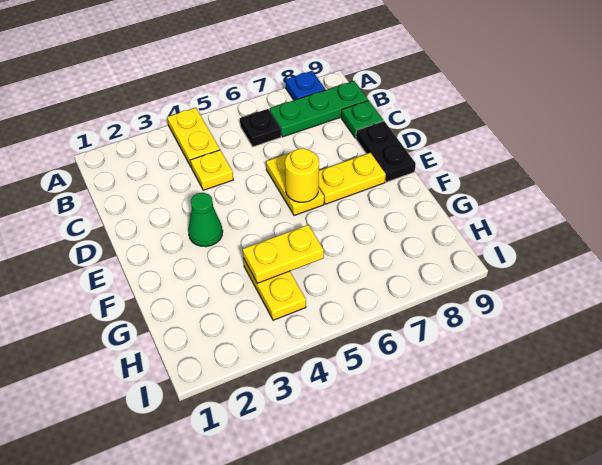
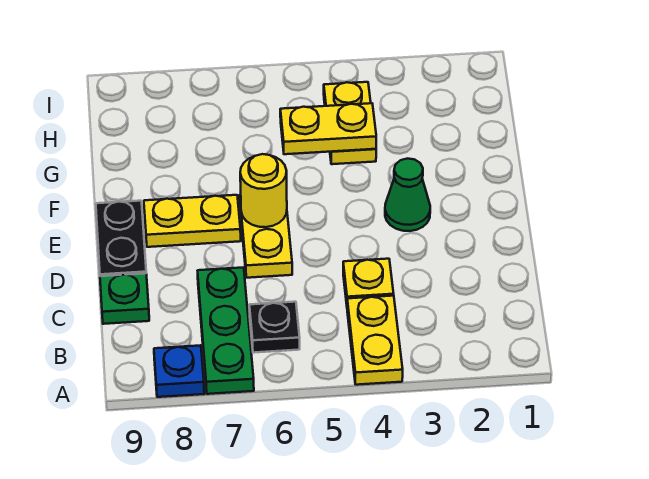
green 1x3 plate [270,81,368,137] -> green 1x3 plate turned to [198,267,254,394]

